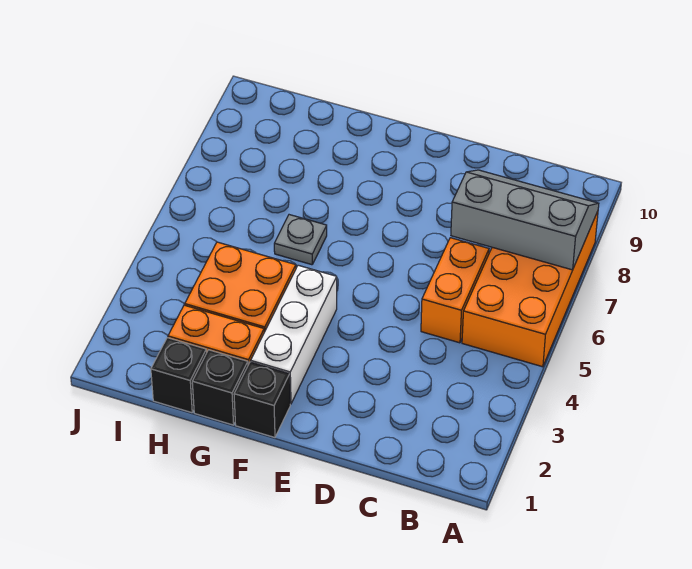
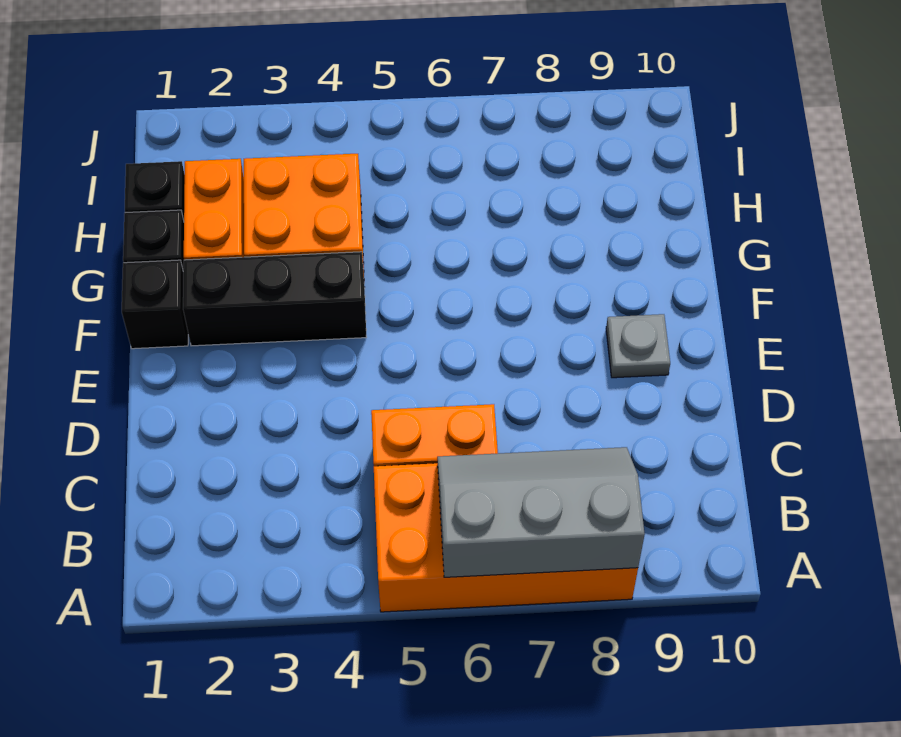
grey 2x3 slope [451,170,599,270] -> grey 2x3 slope turned to [437,447,645,577]
white 1x3 brick [251,265,337,404] -> black 1x3 brick [183,252,366,346]
grey 1x1 plate [274,215,327,265] -> grey 1x1 plate moved to [606,314,670,378]

